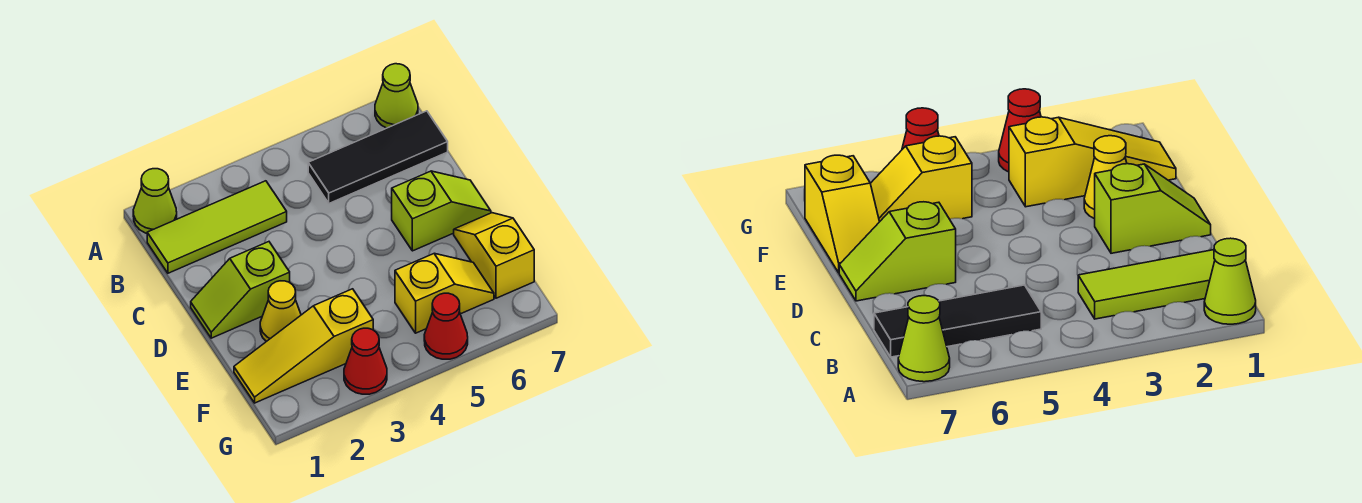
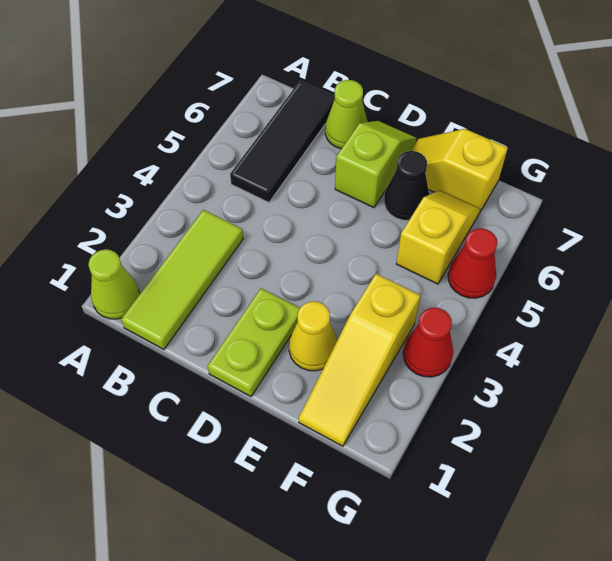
lime 1x1 cone [375,64,418,128] -> lime 1x1 cone moved to [325,80,368,149]
lime 1x2 slope [191,242,290,338] -> lime 1x2 plate [208,288,300,396]
none -> black 1x1 cone [384,151,429,221]

